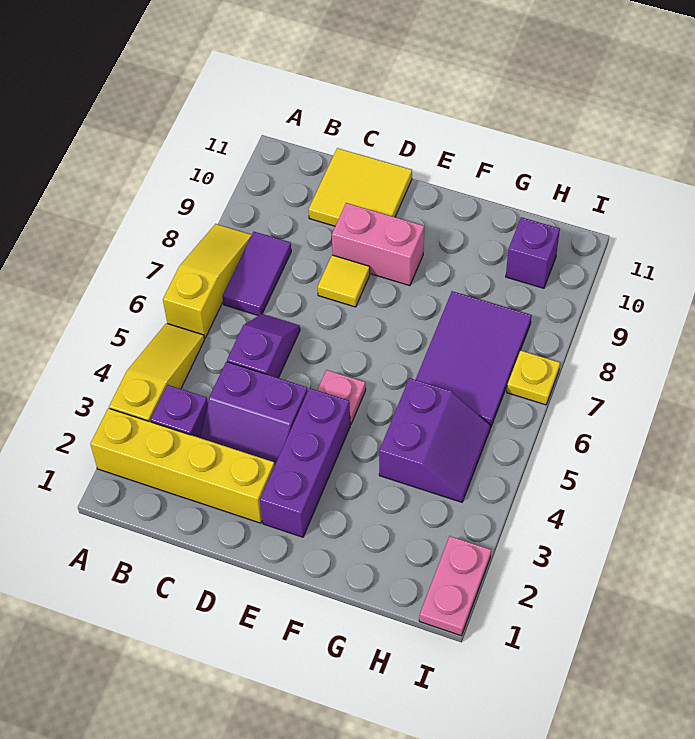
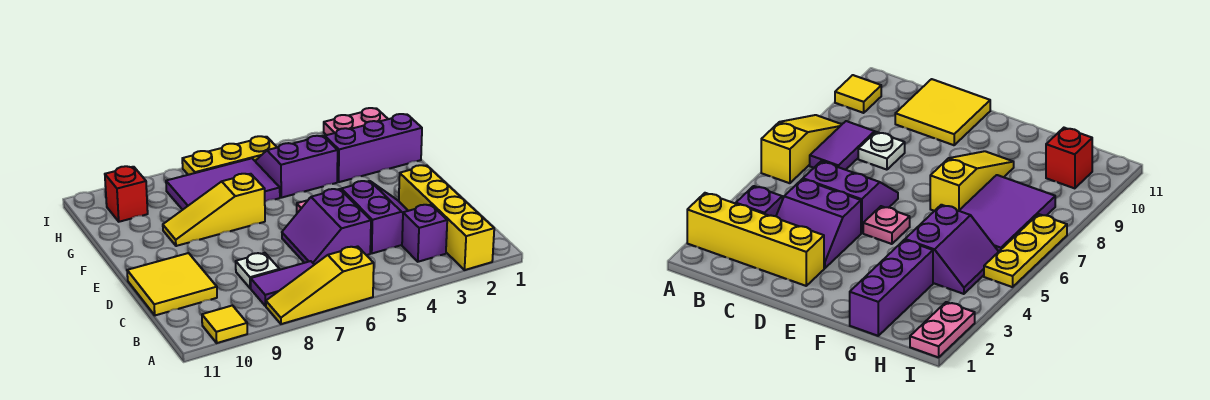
yellow 1x3 slope [109,323,205,422] -> yellow 1x3 slope moved to [163,174,265,246]
purple 1x2 slope [227,314,300,378] -> purple 2x2 slope [282,189,371,265]
none -> white 1x1 plate [236,253,279,288]
yellow 1x1 tile [318,255,370,307] -> yellow 1x1 tile moved to [202,305,247,343]
pink 1x2 brick [332,203,424,286] -> none
purple 1x3 brick [260,388,350,537] -> purple 1x3 brick moved to [325,114,422,182]
purple 1x1 brick [506,217,560,288] -> red 1x1 brick [105,166,148,222]
yellow 1x1 plate [507,351,560,405] -> yellow 1x3 plate [182,136,277,175]

